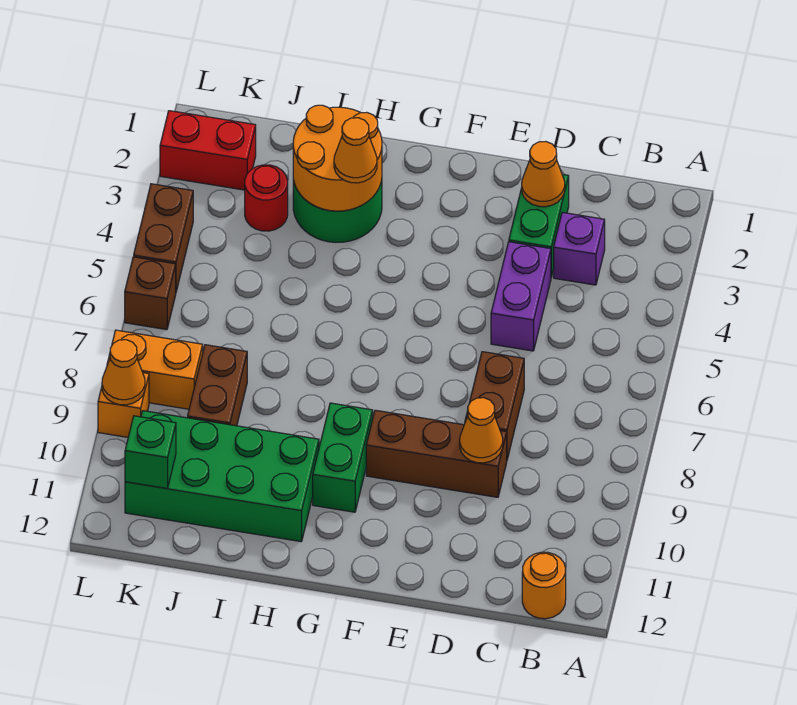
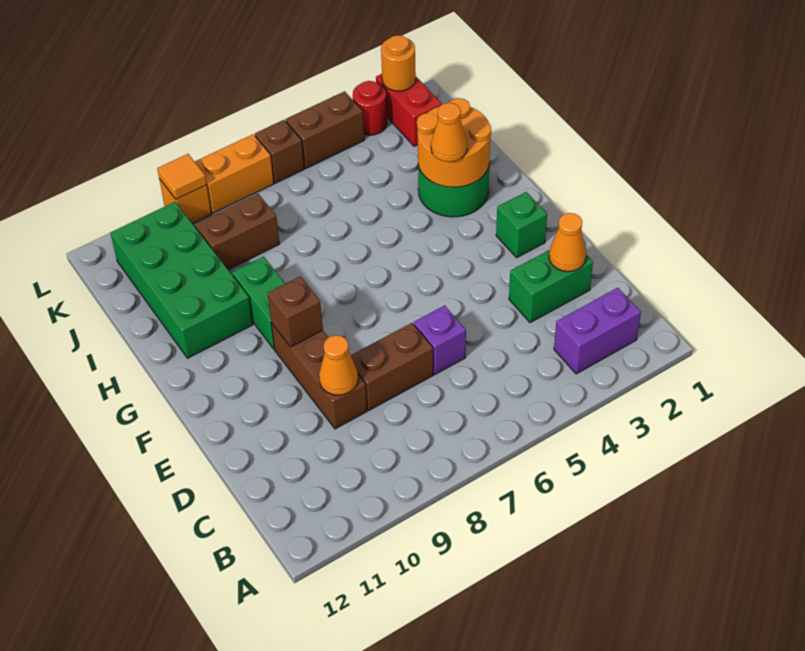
orange 1x1 round brick [522,552,566,619] -> orange 1x1 round brick moved to [381,35,416,91]
purple 1x1 brick [554,212,605,285] -> purple 1x1 brick moved to [414,305,466,374]
purple 1x2 brick [491,242,551,351] -> purple 1x2 brick moved to [554,288,641,374]
none -> brown 1x1 brick [267,276,323,347]
green 1x2 brick [313,403,373,512] -> green 1x2 brick turned to [232,257,285,349]
red 1x1 round brick [245,165,288,231] -> red 1x1 round brick moved to [353,81,387,135]
orange 1x2 brick [107,330,203,409] -> orange 1x2 brick turned to [195,134,274,213]
green 1x1 brick [125,416,176,489] -> green 1x1 brick moved to [496,192,547,258]
orange 1x1 cone [102,340,145,405] -> orange 1x1 tile [157,154,207,199]

